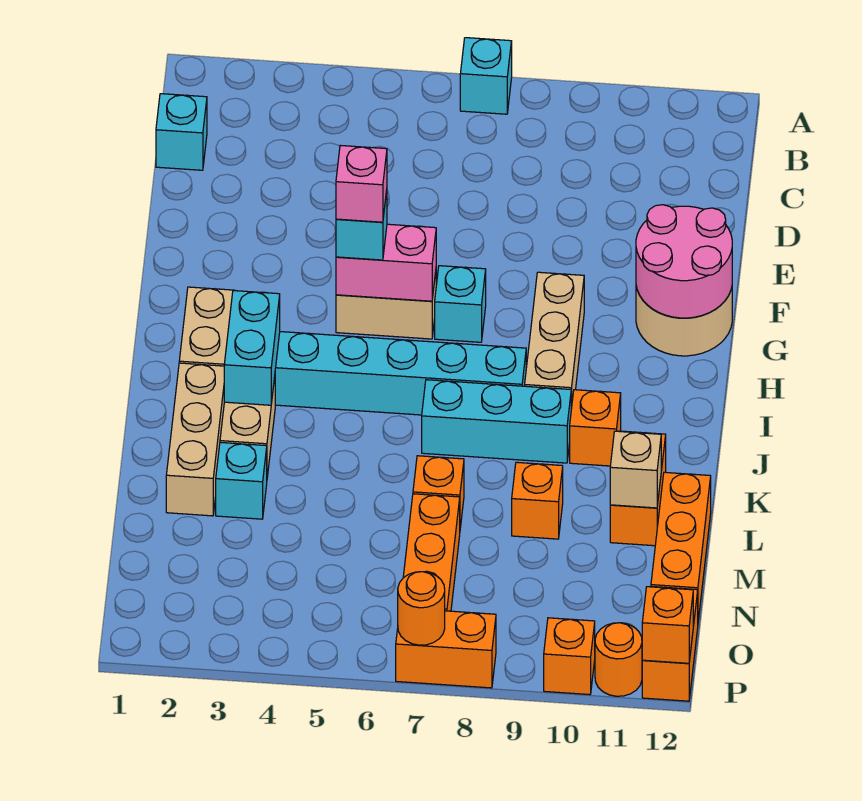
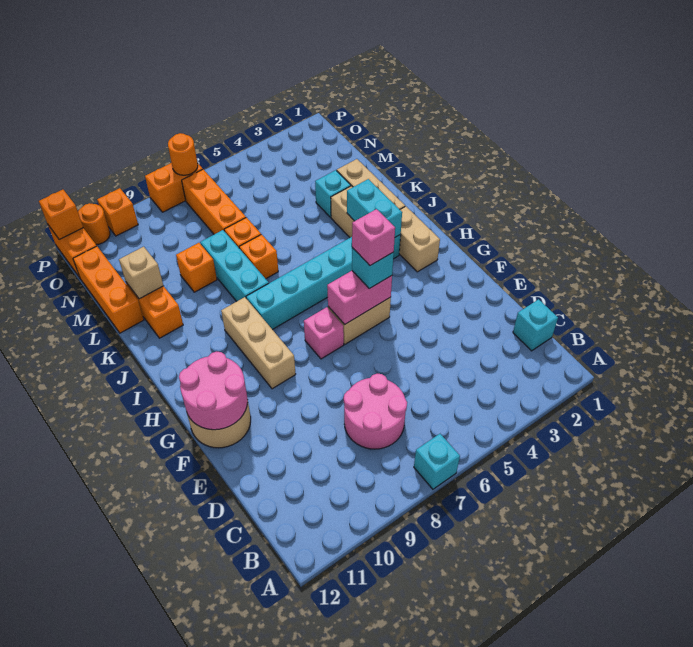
none -> pink 2x2 round brick [344,374,407,449]
cyan 1x1 brick [435,266,486,342] -> pink 1x1 brick [304,307,344,359]
cyan 1x3 brick [422,380,571,463] -> cyan 1x3 brick turned to [200,230,269,301]
orange 1x1 brick [570,390,621,466] -> orange 1x1 brick moved to [239,234,278,279]

